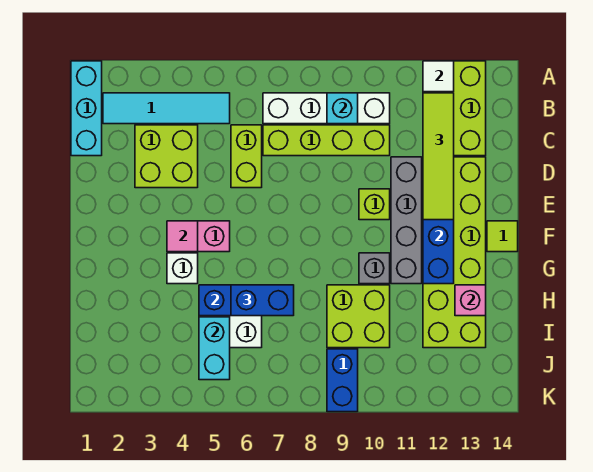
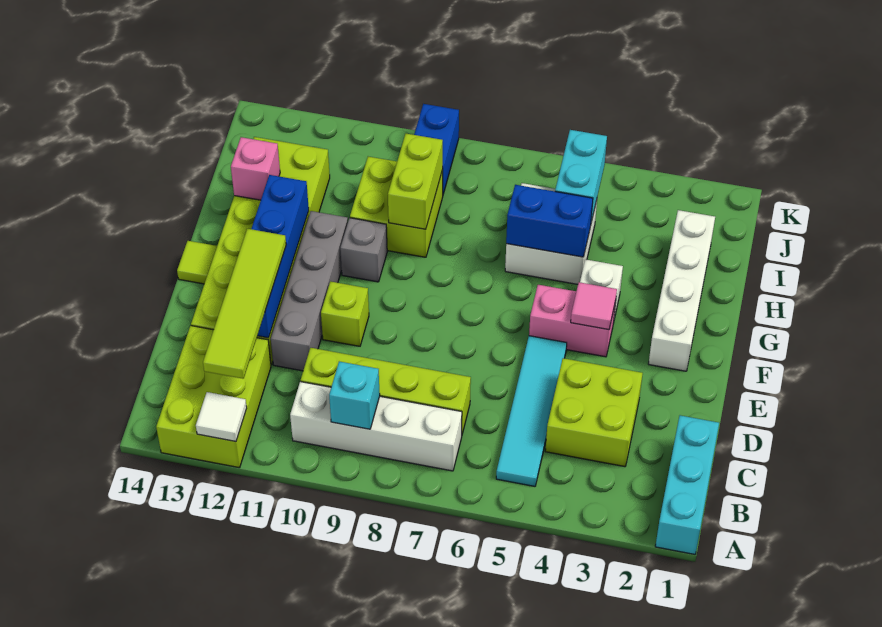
cyan 1x4 tile [103,93,230,124] -> cyan 1x4 tile turned to [496,336,567,486]
lime 1x2 brick [231,125,262,188] -> lime 1x2 brick moved to [388,134,443,229]
none -> white 1x4 brick [649,210,715,371]
blue 1x2 brick [231,285,294,316] -> none

